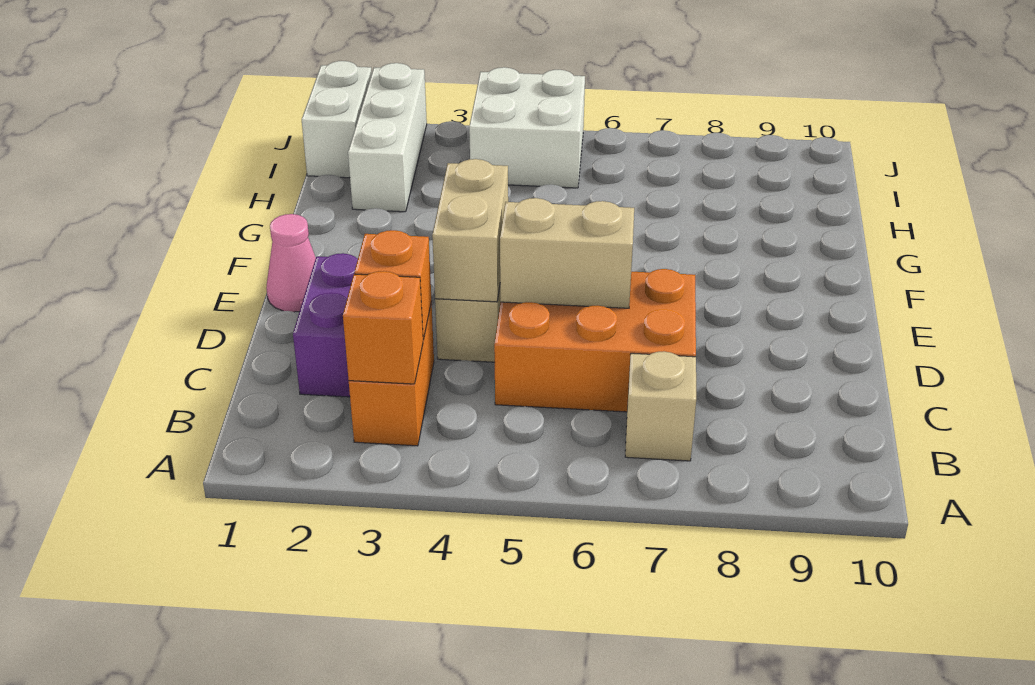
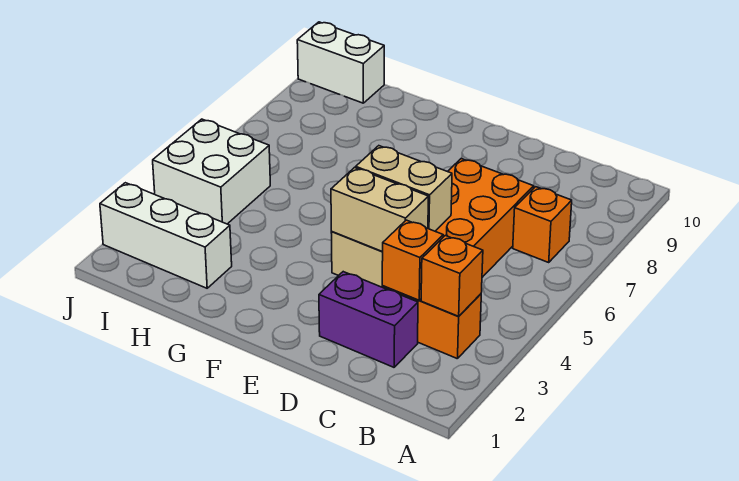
tan 1x1 brick [625,351,696,461] -> orange 1x1 brick [513,187,572,262]
tan 1x2 brick [500,198,634,308] -> tan 1x2 brick turned to [356,146,452,231]
pink 1x1 cone [266,214,316,312] -> none
white 1x2 brick [302,61,372,178] -> white 1x2 brick moved to [297,22,384,103]

